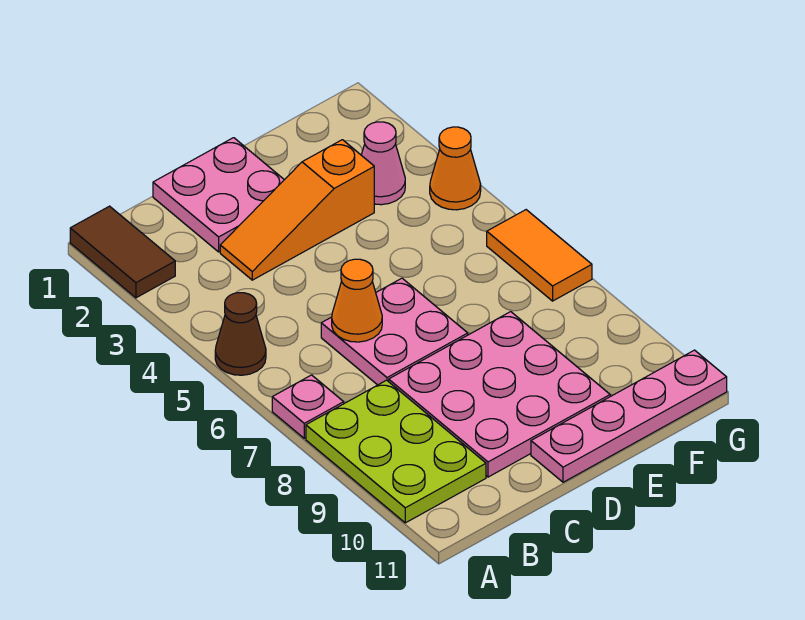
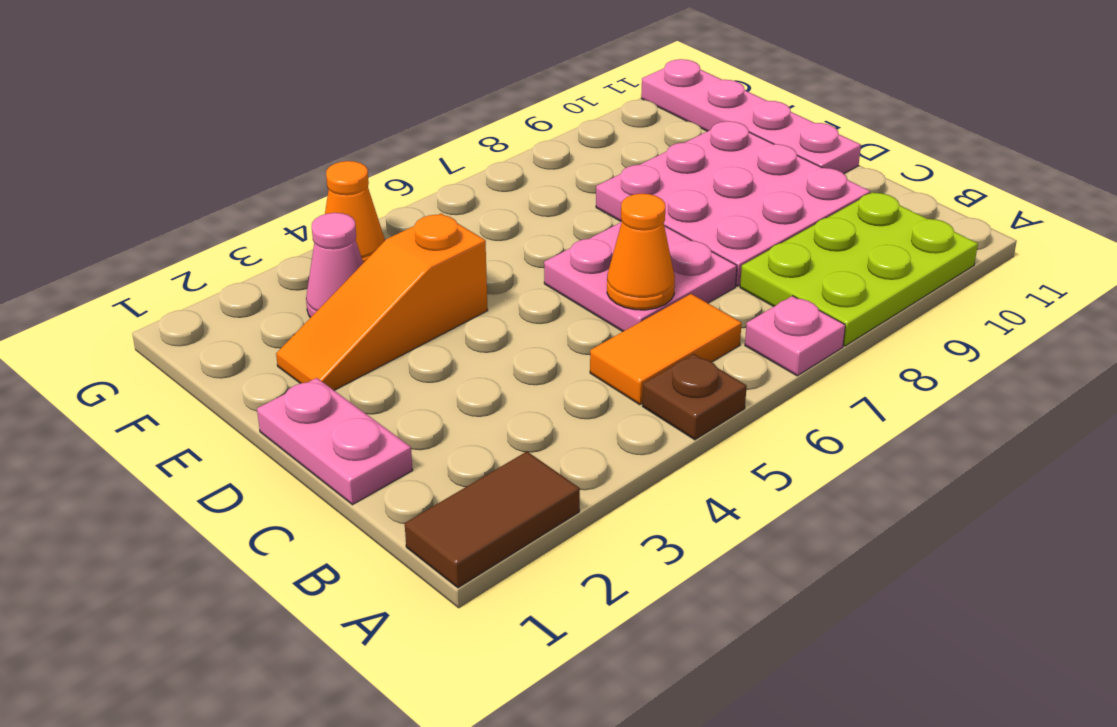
brown 1x1 cone [215,293,266,375] -> brown 1x1 plate [643,354,747,440]
pink 2x2 plate [153,138,284,252] -> pink 1x2 plate [257,378,413,505]
orange 1x3 slope [220,140,374,280] -> orange 1x3 slope turned to [276,214,488,390]
orange 1x2 tile [487,210,592,301] -> orange 1x2 tile moved to [590,294,742,405]

